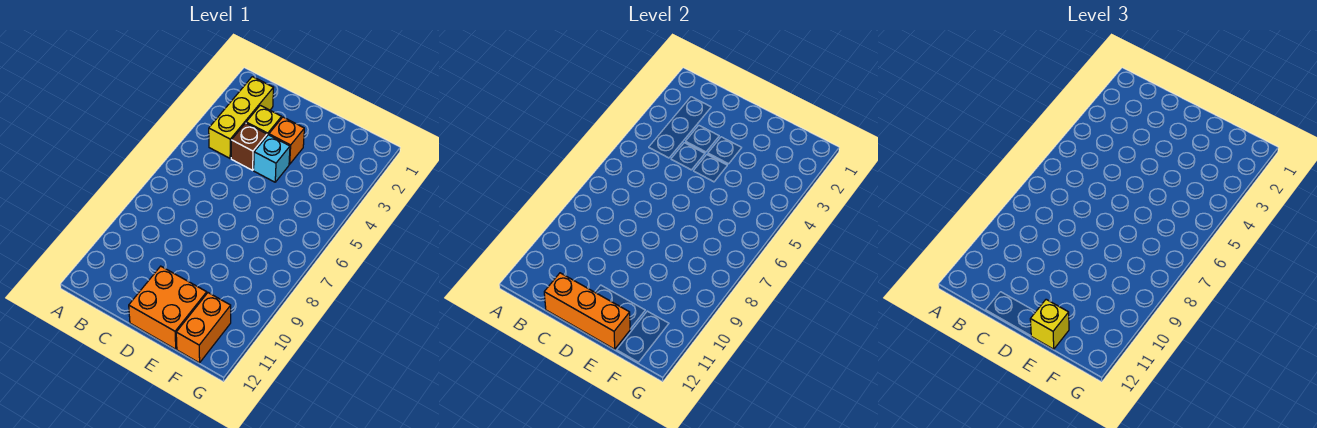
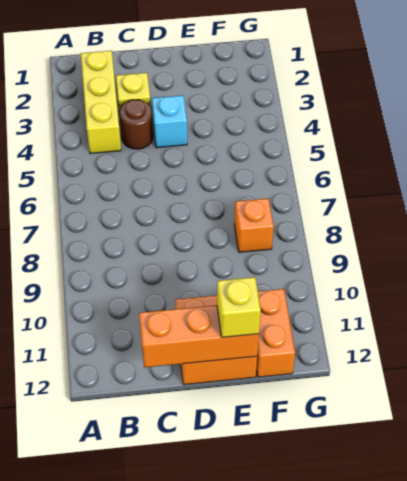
brown 1x1 brick [231,123,267,170] -> brown 1x1 round brick [120,100,153,149]
orange 1x1 brick [269,117,304,164] -> orange 1x1 brick moved to [234,198,274,252]

